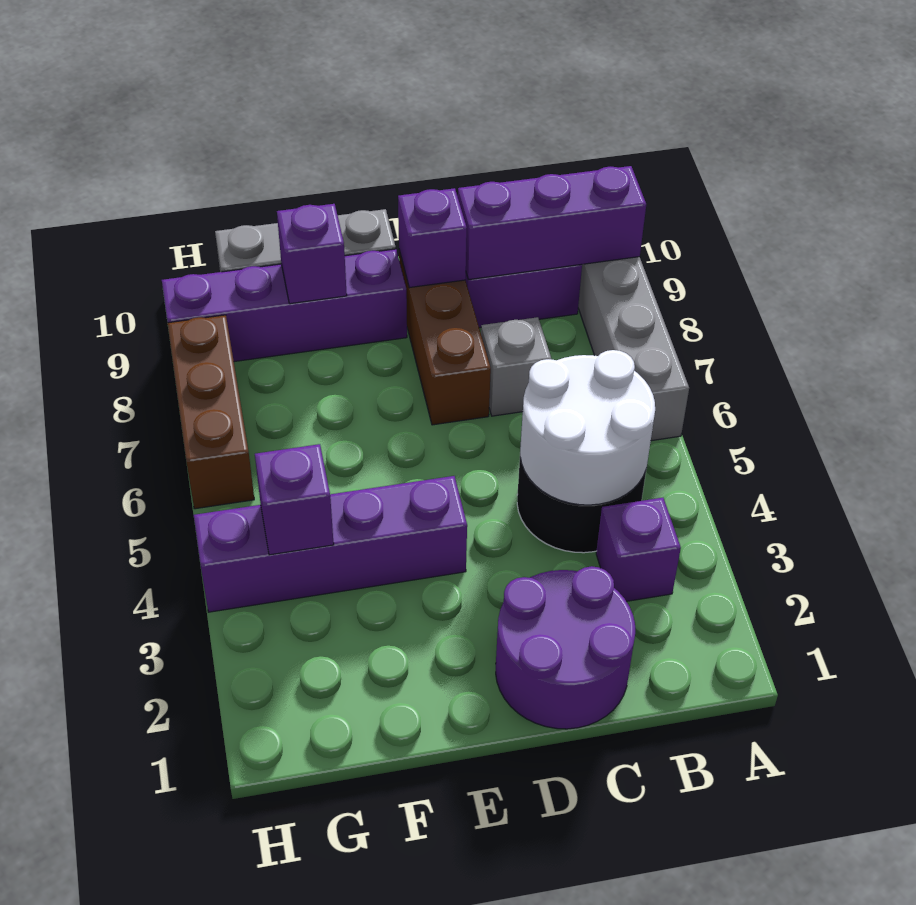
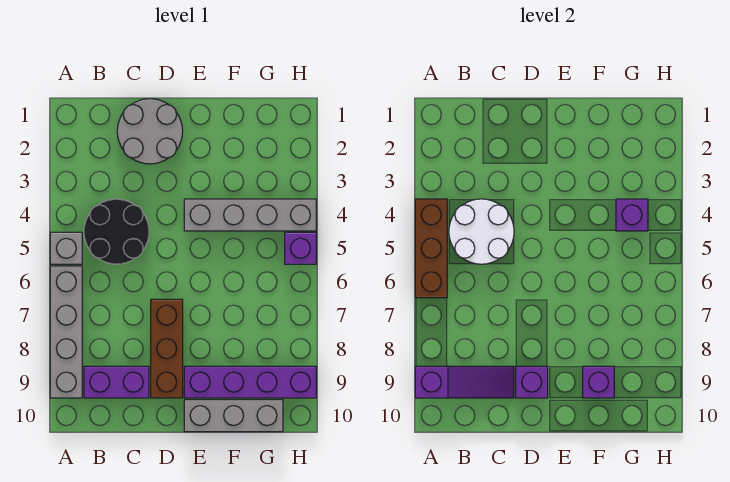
purple 1x3 brick [458,166,646,280] -> purple 1x3 slope [415,366,514,398]
purple 1x1 brick [596,498,681,601] -> purple 1x1 brick moved to [285,232,316,264]
purple 2x2 round brick [496,566,635,729] -> grey 2x2 round brick [117,99,183,164]
grey 1x1 brick [481,317,551,416] -> grey 1x1 brick moved to [50,232,82,264]
purple 1x4 brick [194,476,467,612] -> grey 1x4 brick [184,199,316,231]
brown 1x3 brick [168,315,254,509] -> brown 1x3 brick moved to [415,199,447,298]

